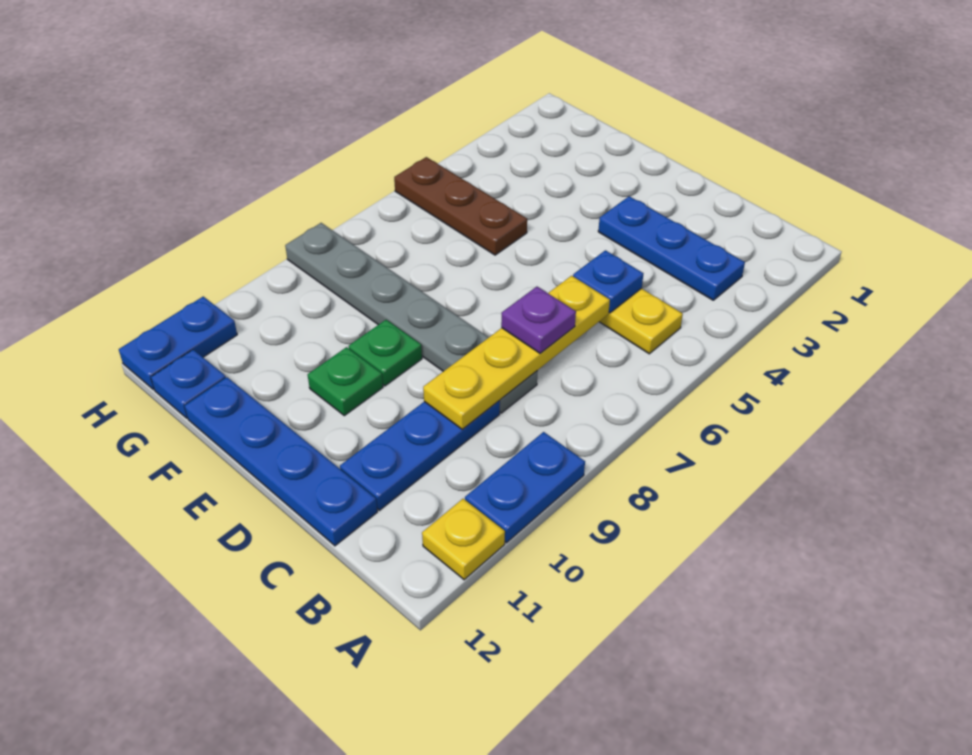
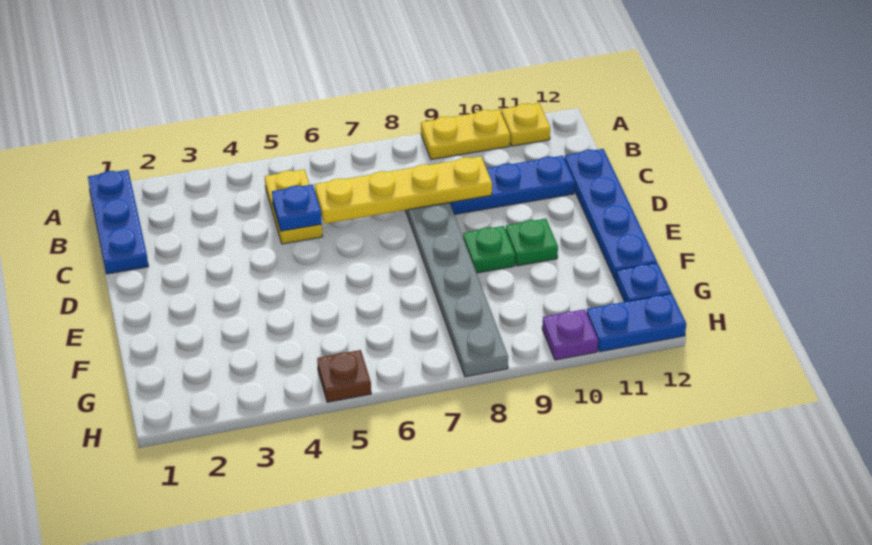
blue 1x2 plate [465,432,585,543] -> yellow 1x2 plate [421,109,510,160]
blue 1x3 plate [598,196,745,300] -> blue 1x3 plate moved to [88,170,149,274]
purple 1x1 plate [501,287,576,353] -> purple 1x1 plate moved to [542,309,598,360]
brown 1x3 plate [394,157,527,255] -> brown 1x1 plate [317,350,371,402]

